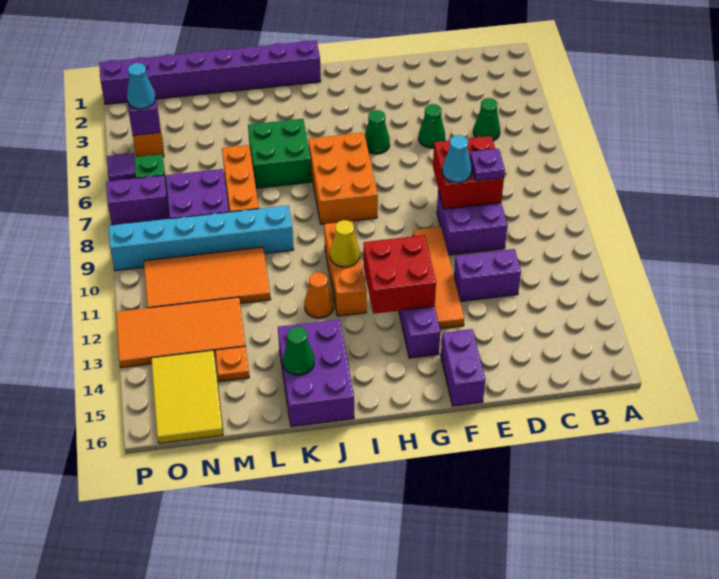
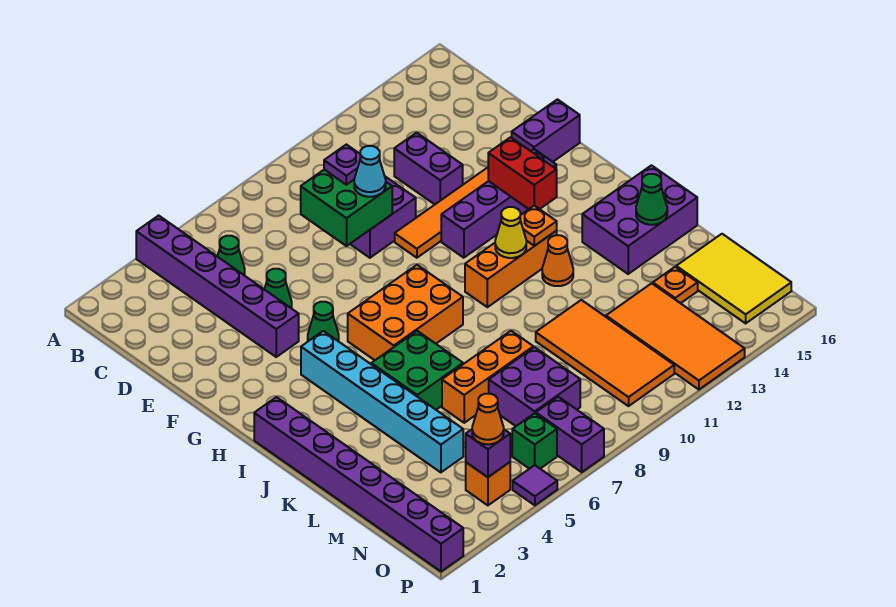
none -> purple 1x6 brick [136,216,299,357]
red 2x2 brick [433,136,504,209] -> green 2x2 brick [301,170,392,246]
red 2x2 brick [364,235,436,314] -> red 1x2 brick [488,137,557,209]
none -> orange 1x1 plate [520,206,557,246]
cyan 1x6 brick [109,205,294,271] -> cyan 1x6 brick moved to [301,331,463,472]
yellow 2x3 tile [151,350,223,443] -> yellow 2x3 tile turned to [676,234,791,323]
cyan 1x1 cone [127,63,156,109] -> orange 1x1 cone [472,394,504,444]

